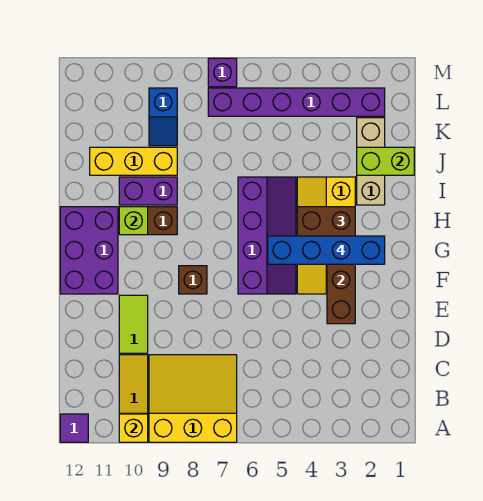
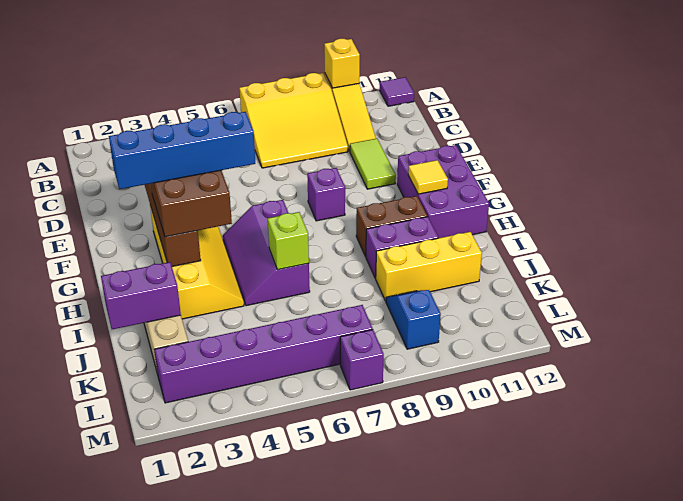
purple 2x4 slope [238,177,296,294] -> purple 2x3 slope [223,200,310,306]
brown 1x1 brick [179,266,207,294] -> purple 1x1 brick [307,168,345,221]
none -> yellow 1x1 tile [408,160,448,194]
lime 1x1 brick [119,207,148,235] -> lime 1x1 brick moved to [268,212,309,270]
lime 1x2 brick [357,147,414,175] -> purple 1x2 brick [101,262,181,329]

